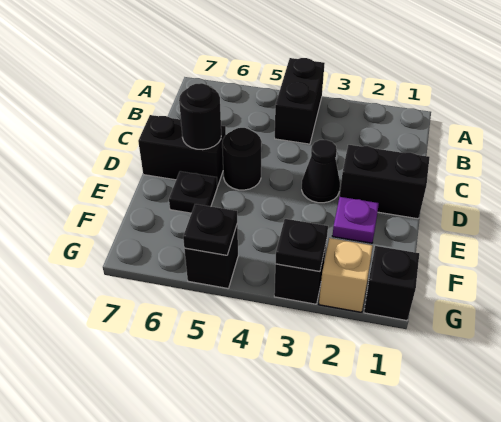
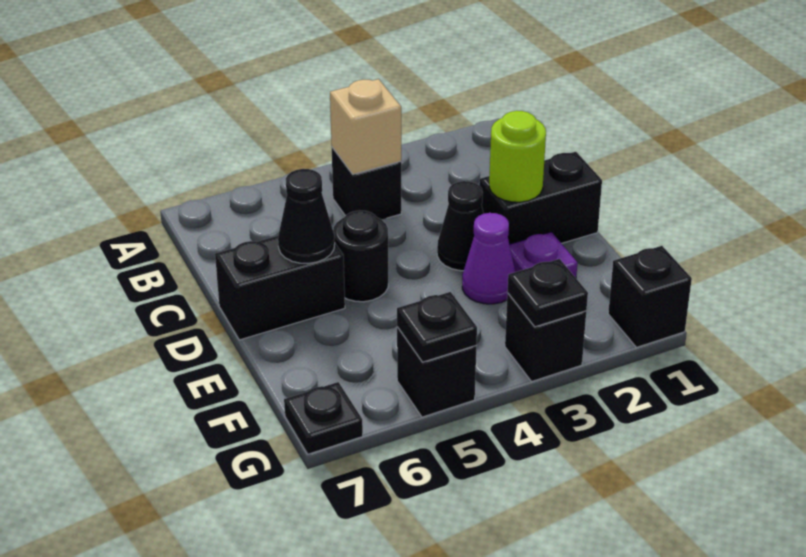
black 1x2 brick [275,58,325,144] -> black 1x1 brick [332,147,401,220]
none -> lime 1x1 round brick [489,111,546,202]
black 1x1 round brick [179,83,221,150] -> black 1x1 cone [278,169,335,263]
none -> purple 1x1 cone [462,213,515,304]
black 1x1 plate [169,171,217,213] -> black 1x1 plate moved to [284,382,363,454]
tan 1x1 brick [319,238,373,312] -> tan 1x1 brick moved to [330,79,401,174]

